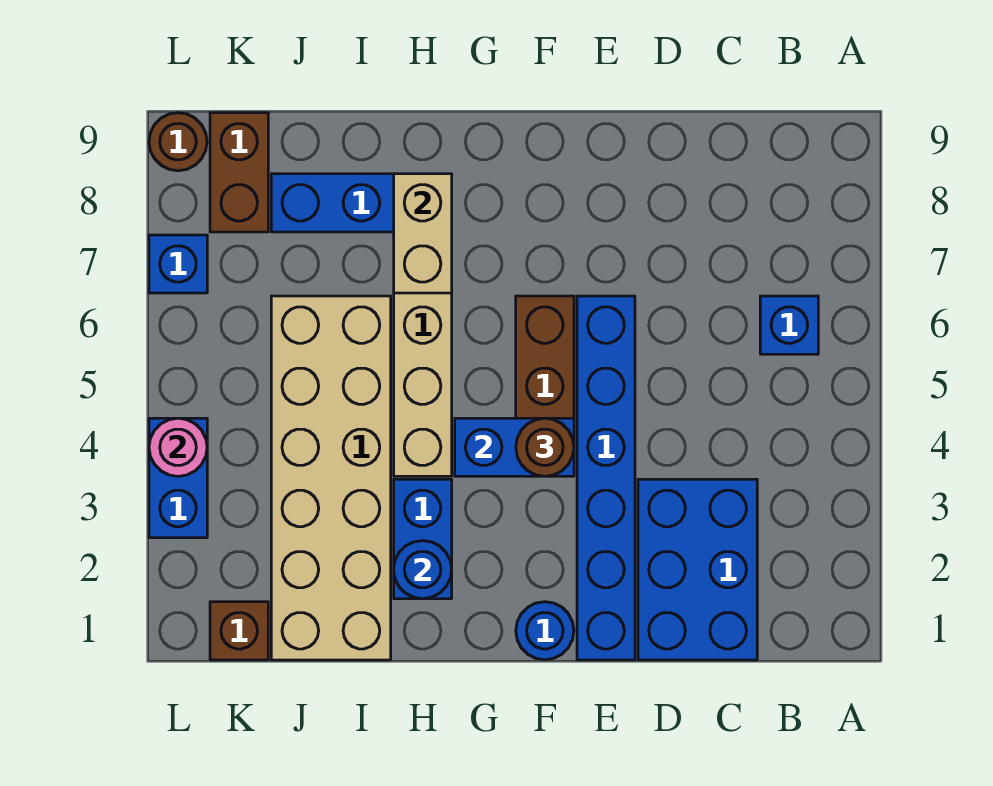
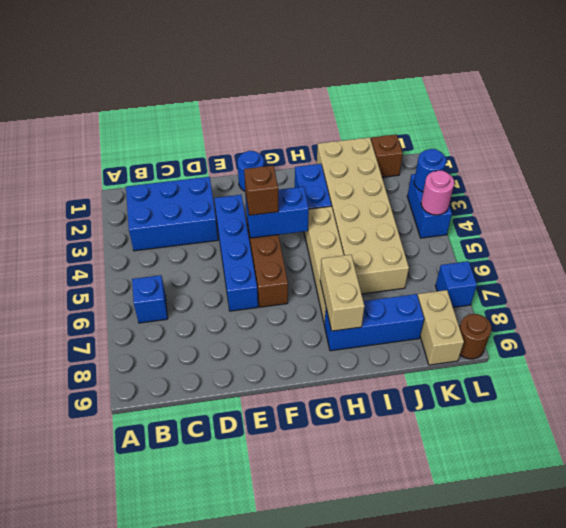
blue 2x3 brick [638,479,757,660] -> blue 2x3 brick turned to [126,177,218,251]
blue 1x6 brick [577,296,635,660] -> blue 1x4 brick [214,195,258,311]
brown 1x1 round brick [516,418,574,476] -> brown 1x1 brick [244,166,278,215]
blue 1x1 round brick [394,541,452,599] -> blue 1x1 round brick moved to [414,149,446,192]
brown 1x2 brick [210,113,268,232] -> tan 1x2 brick [418,290,464,365]

